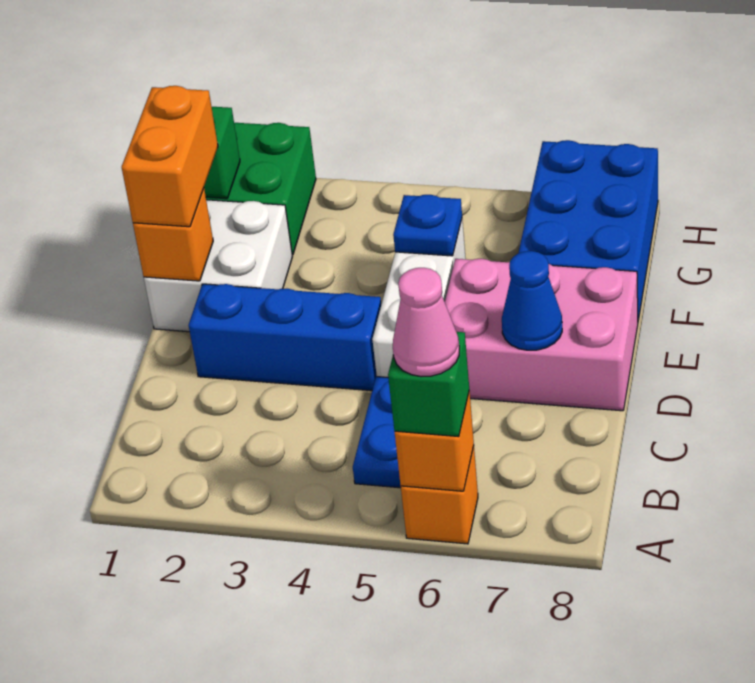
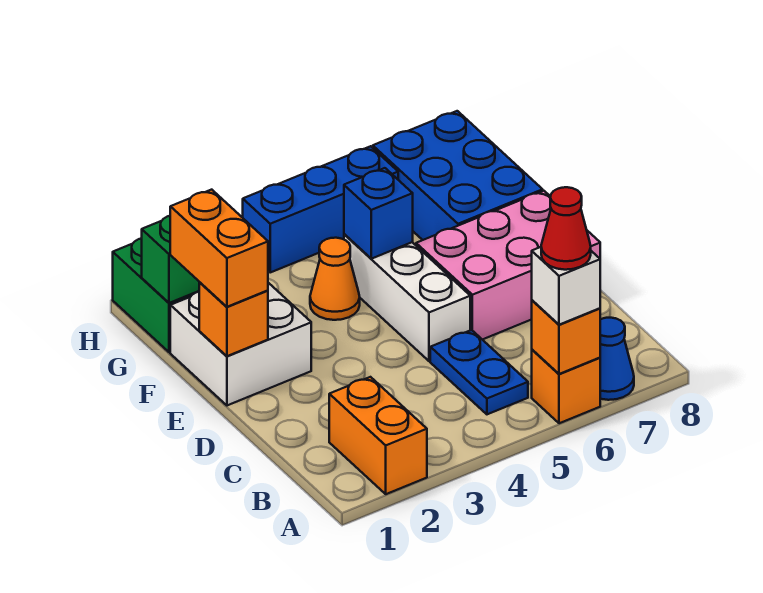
none -> orange 1x2 brick [329,377,427,494]
green 1x1 brick [388,332,469,437] -> white 1x1 brick [532,247,600,325]
pink 1x1 cone [393,268,459,377] -> red 1x1 cone [541,187,591,270]
blue 1x3 brick [189,284,381,391] -> blue 1x3 brick moved to [243,146,398,272]
blue 1x1 cone [502,251,562,350] -> blue 1x1 cone moved to [600,318,634,400]
none -> orange 1x1 cone [310,238,360,320]
blue 1x1 plate [393,195,462,256] -> blue 1x1 brick [344,168,413,259]

